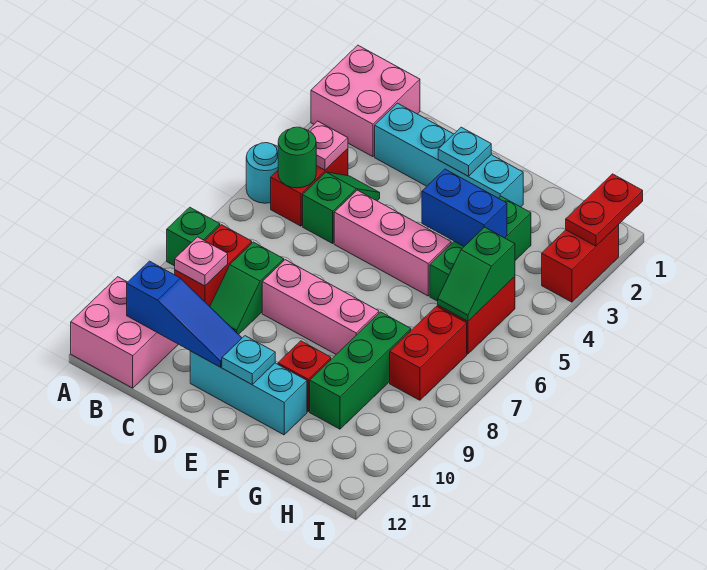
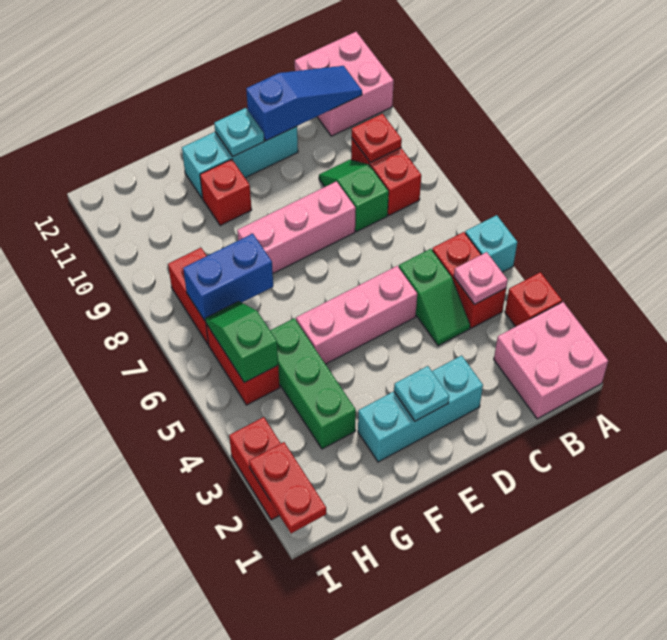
none -> red 1x1 brick [505,272,562,327]
cyan 1x1 round brick [246,143,278,203] -> cyan 1x1 brick [465,215,517,272]
green 1x1 brick [167,207,220,266] -> none
green 1x1 round brick [278,127,316,188] -> none
pink 1x1 plate [175,237,228,286] -> red 1x1 plate [351,114,402,162]
blue 1x3 slope [127,261,242,367] -> blue 1x3 slope turned to [246,66,362,141]
cyan 1x4 brick [375,103,523,207] -> cyan 1x3 brick [358,355,483,462]
blue 1x2 brick [422,169,507,246] -> blue 1x2 brick moved to [183,234,273,321]
green 1x3 brick [310,312,411,429] -> none

